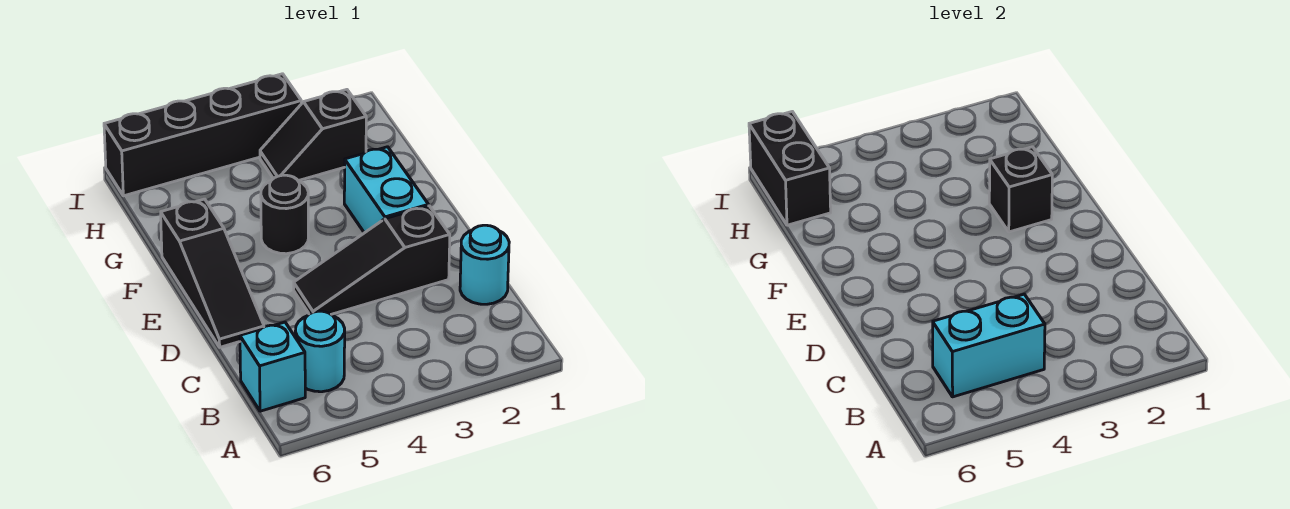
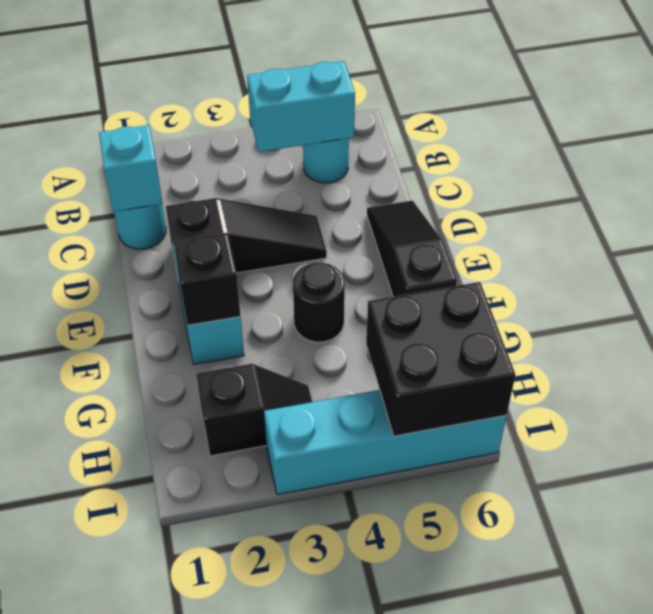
cyan 1x1 brick [240,322,305,411] -> cyan 1x1 brick moved to [99,125,163,212]
black 1x2 brick [749,112,831,225] -> black 2x2 brick [366,282,515,436]
black 1x4 brick [104,74,301,196] -> cyan 1x4 brick [264,390,506,495]

